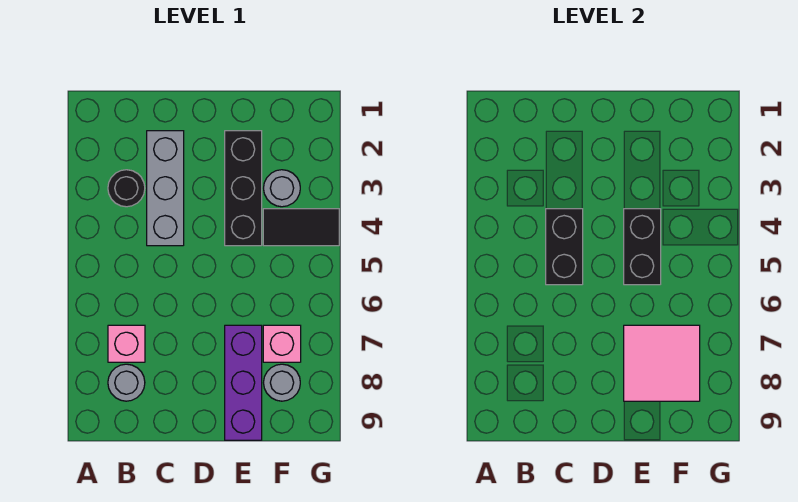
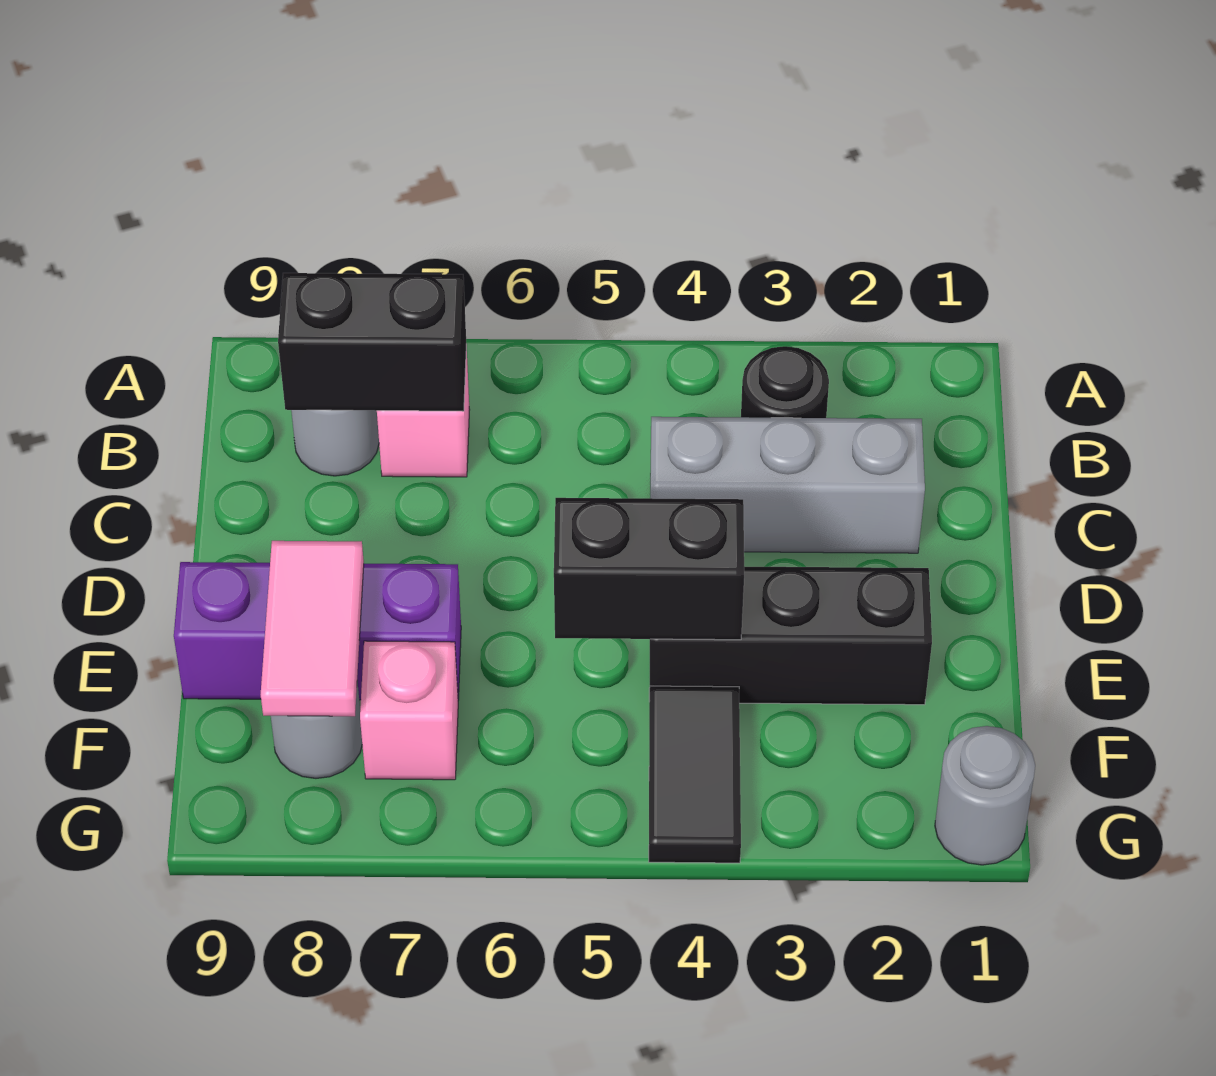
black 1x2 brick [546,209,583,285] -> black 1x2 brick moved to [278,273,466,411]
pink 2x2 tile [624,325,700,401] -> pink 1x2 tile [261,541,364,716]
grey 1x1 round brick [264,170,300,207] -> grey 1x1 round brick moved to [935,726,1035,865]

